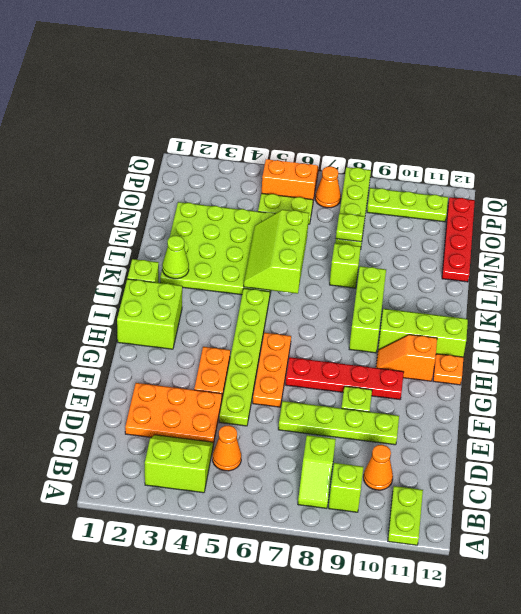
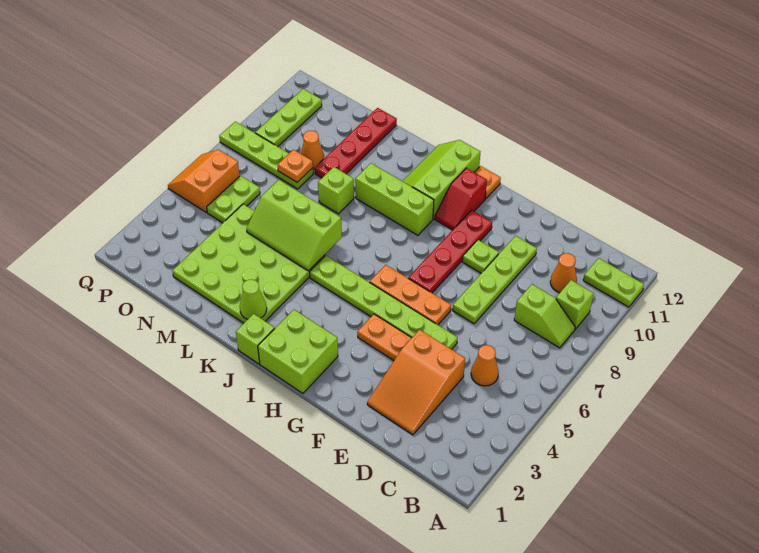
lime 2x2 slope [145,435,213,493] -> none
orange 2x3 plate [125,383,222,444] -> orange 2x3 slope [367,330,465,435]
orange 1x2 slope [376,335,437,381] -> red 1x2 slope [435,168,487,230]
red 1x4 plate [442,197,475,282] -> red 1x4 plate turned to [315,108,397,178]
lime 1x1 plate [336,213,365,242] -> orange 1x1 plate [278,150,313,182]
orange 1x1 cone [315,166,341,208] -> orange 1x1 cone moved to [301,131,324,170]

